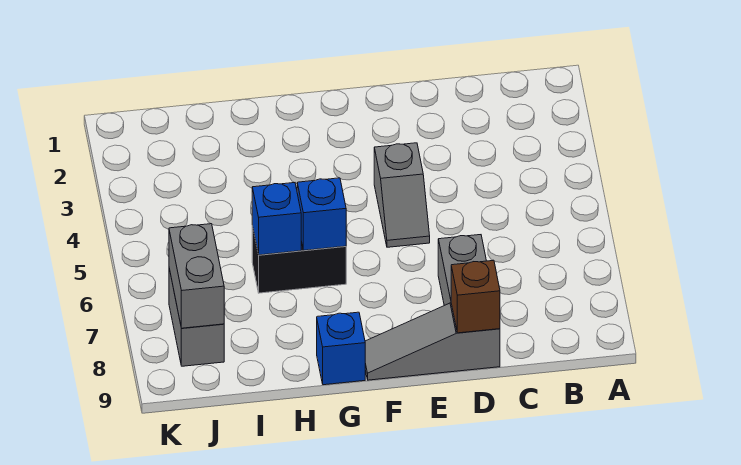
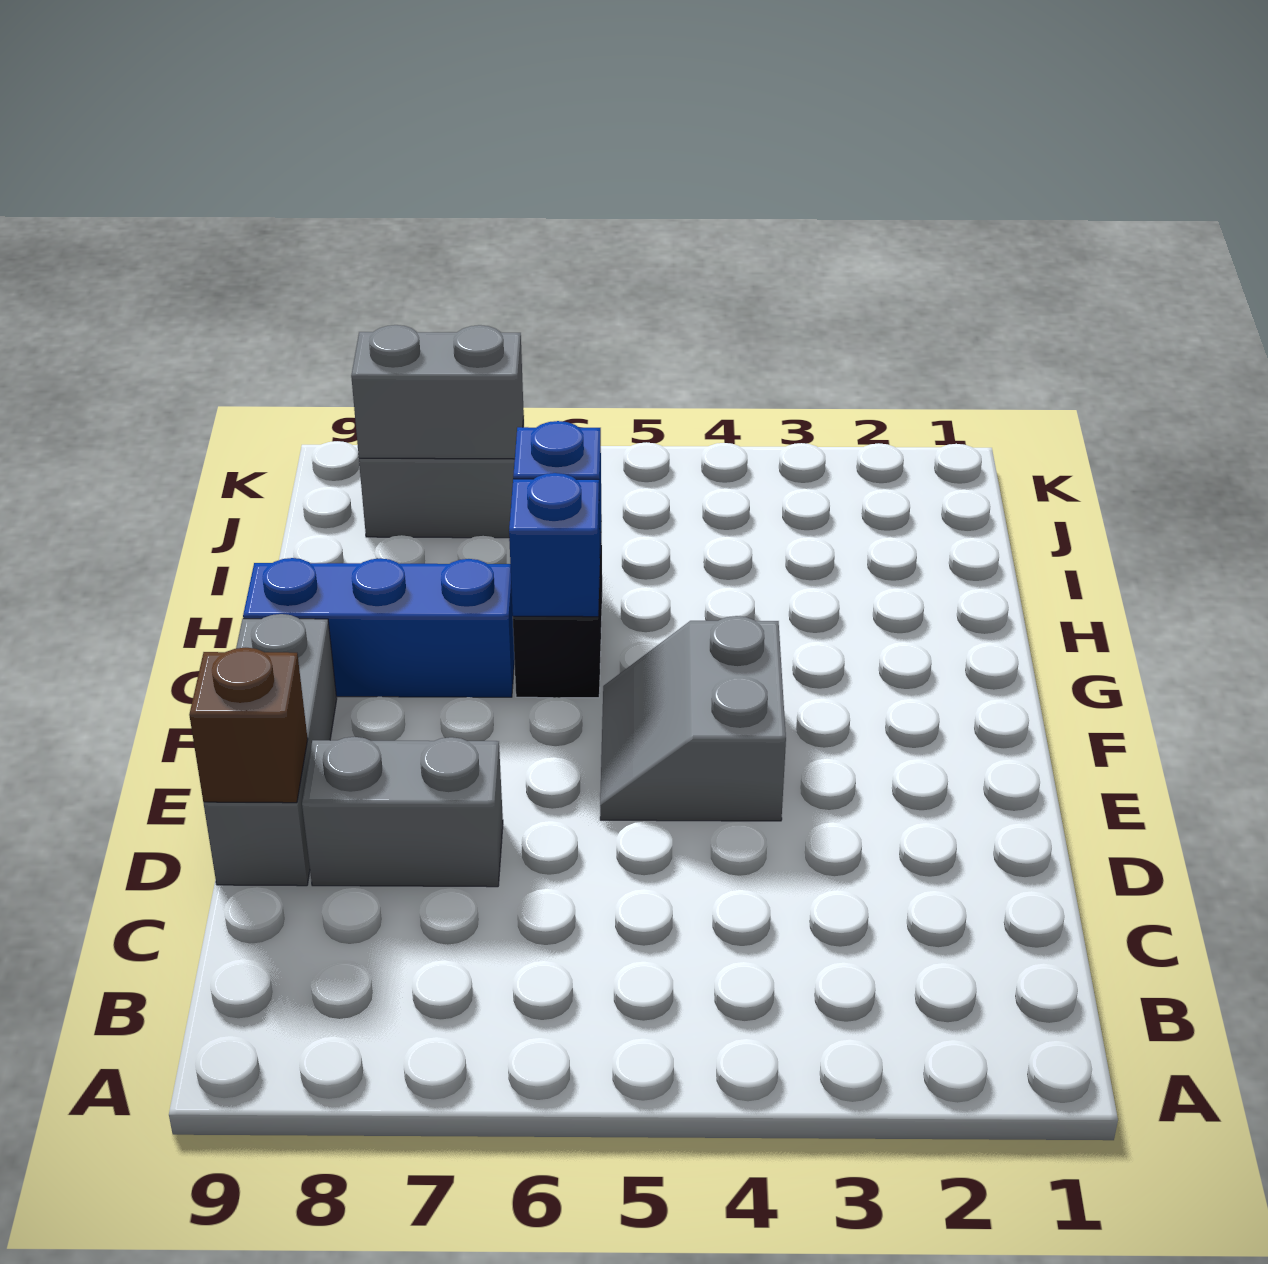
grey 1x3 slope [365,303,500,380] -> grey 1x3 brick [204,614,337,886]
grey 1x2 slope [374,143,430,247] -> grey 2x2 slope [600,616,786,821]
blue 1x1 brick [317,312,365,385] -> blue 1x3 brick [243,558,515,697]

